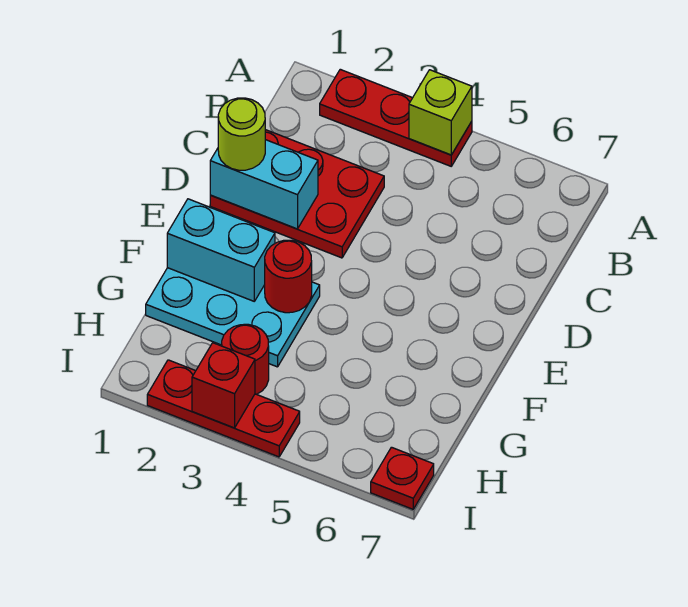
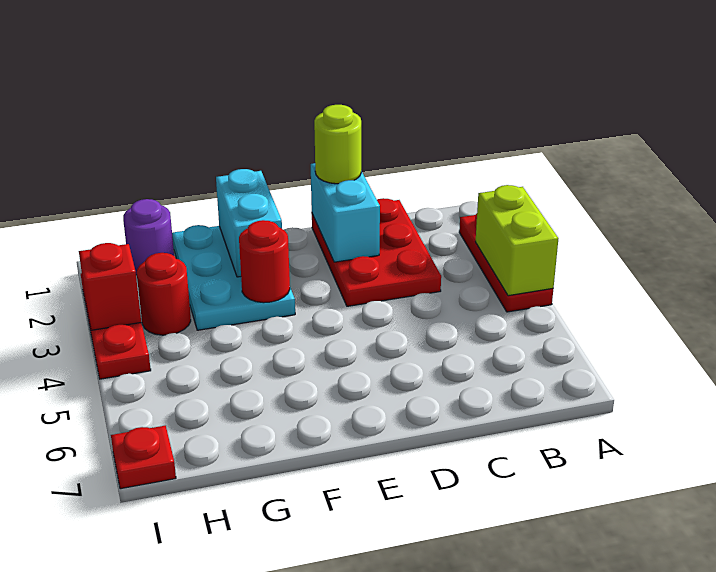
lime 1x1 brick [409,70,472,155] -> lime 1x2 brick [476,185,558,296]
none -> purple 1x1 round brick [123,199,174,275]

